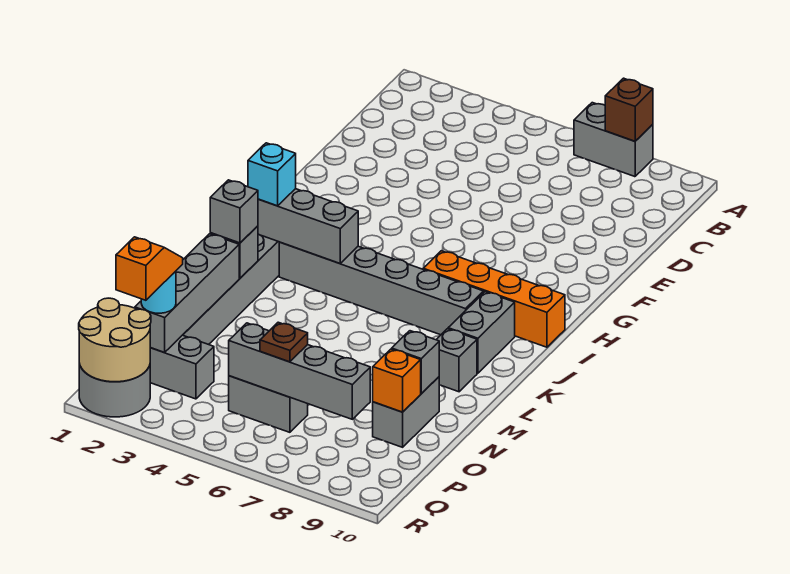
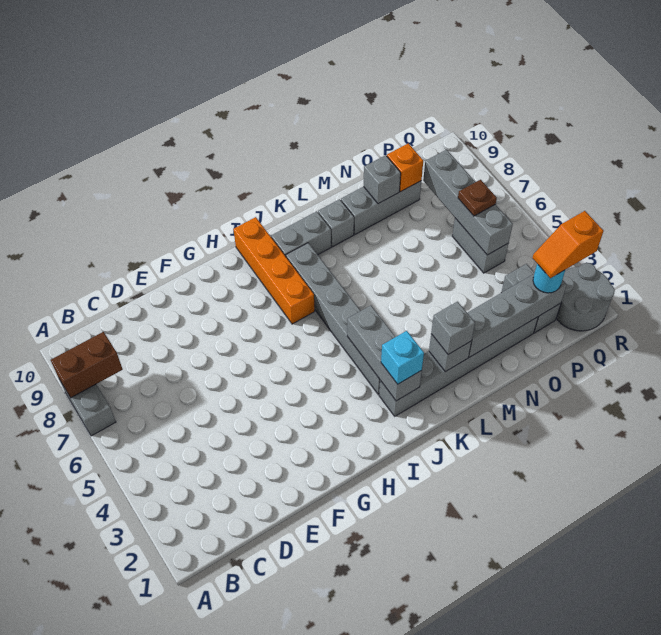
brown 1x1 brick [605,78,653,141] -> brown 1x2 brick [51,332,123,398]
grey 1x2 brick [373,377,439,447] -> grey 1x3 brick [341,181,421,234]
tan 2x2 round brick [79,298,151,382] -> none

